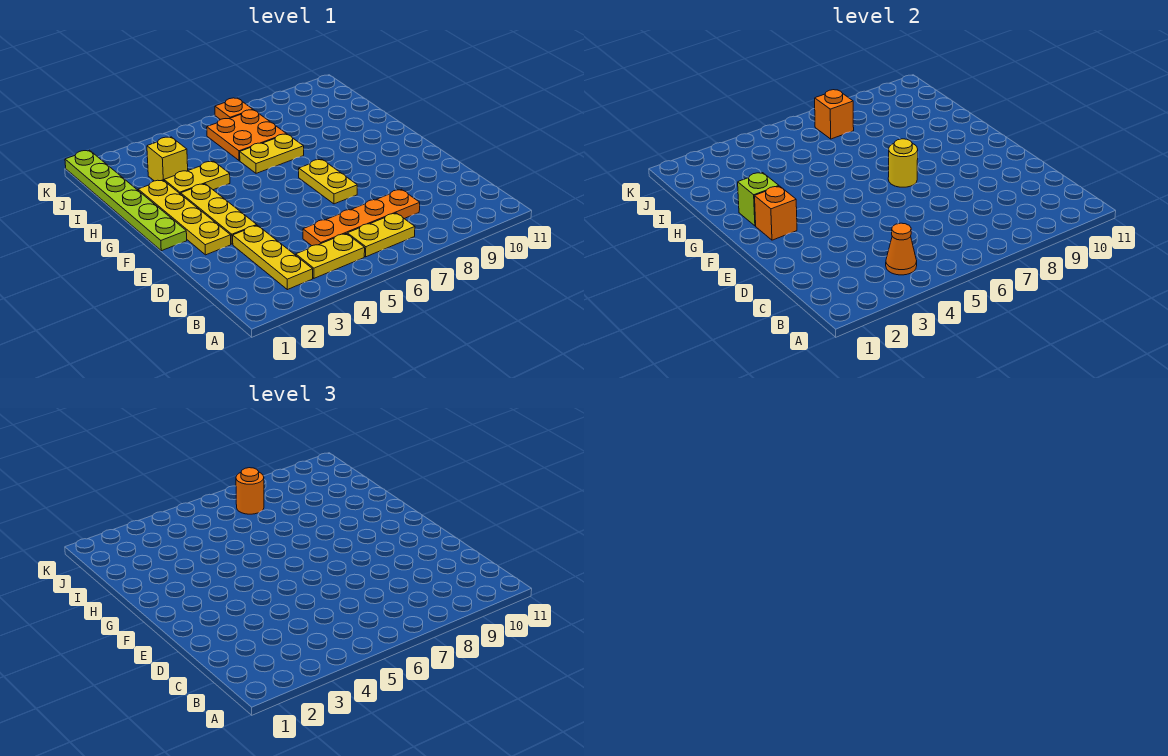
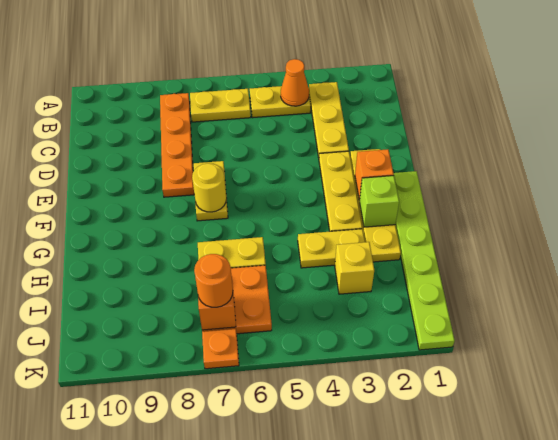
orange 1x4 plate [303,189,420,246] -> orange 1x4 plate turned to [160,93,194,197]

